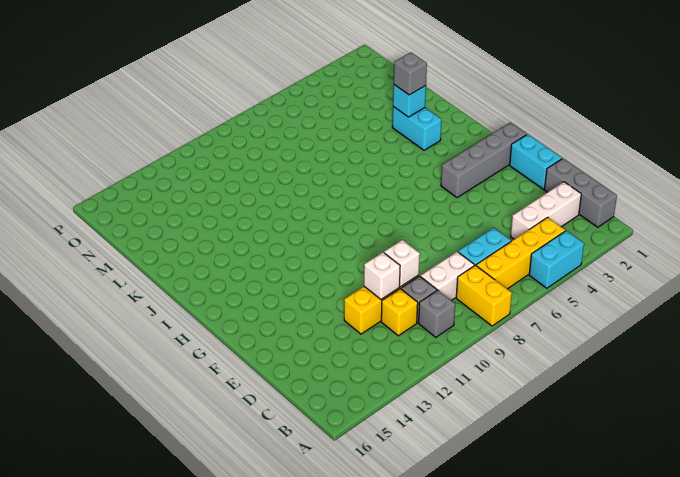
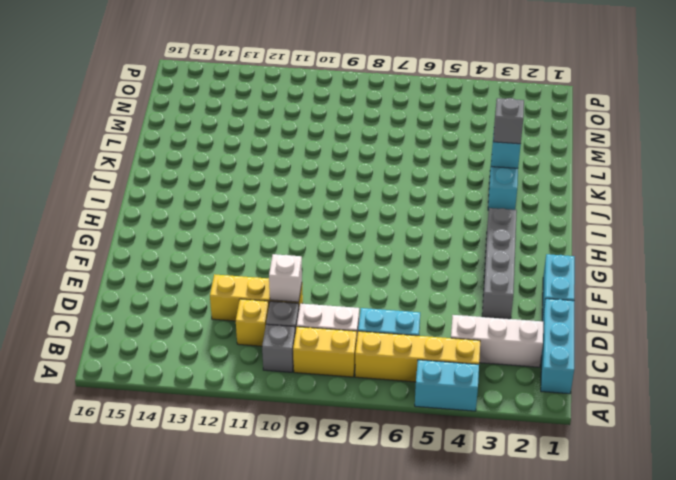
yellow 1x2 brick [456,265,512,326] -> yellow 1x2 brick turned to [293,327,357,377]
grey 1x3 brick [545,159,617,227] -> cyan 1x3 brick [541,299,574,394]
white 1x1 brick [364,252,400,299] -> none
grey 1x4 brick [441,123,527,198] -> grey 1x4 brick turned to [482,208,517,319]

